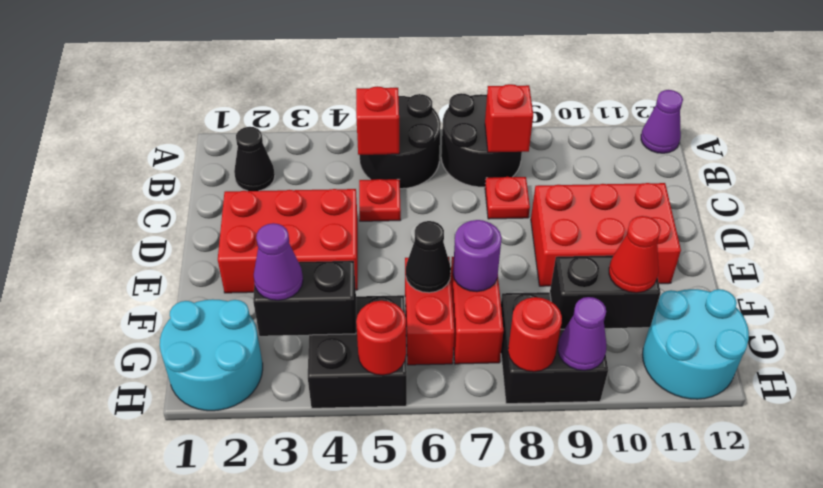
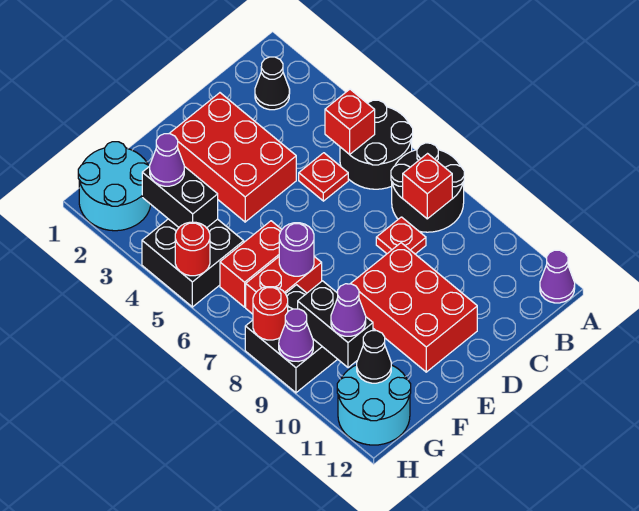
black 1x1 cone [406,221,451,293] -> black 1x1 cone moved to [357,331,391,383]
red 1x1 cone [609,216,661,293] -> purple 1x1 cone [331,284,366,336]

